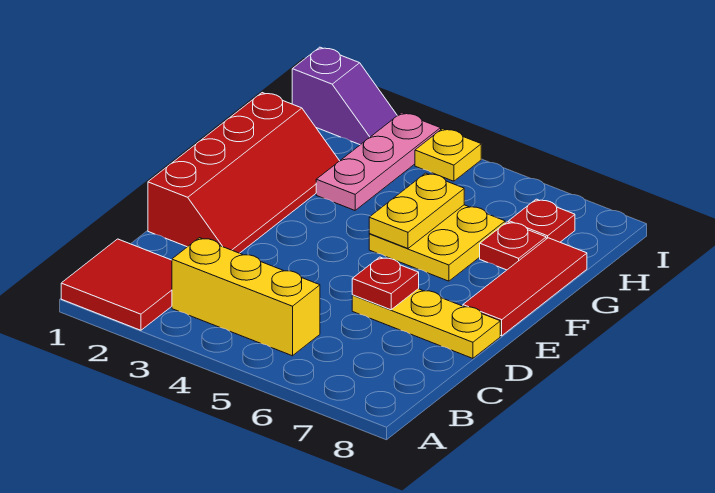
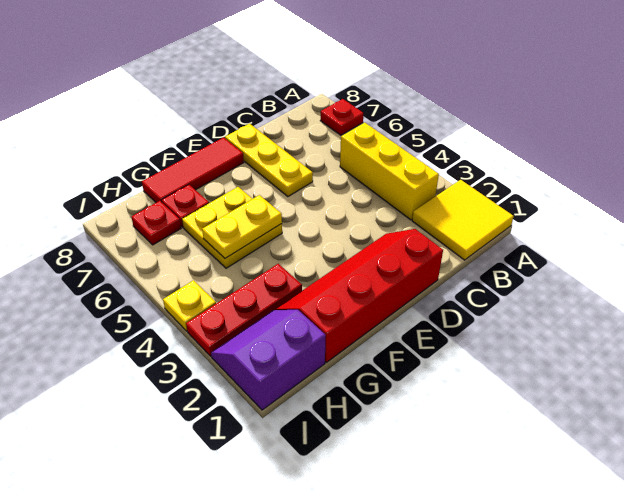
red 2x2 tile [61,239,172,330] -> yellow 2x2 tile [412,180,514,260]
red 1x1 plate [352,257,419,310] -> red 1x1 plate moved to [320,99,363,135]
pink 1x3 plate [316,113,441,210] -> red 1x3 plate [186,264,302,356]
purple 1x2 slope [292,47,397,145] -> purple 2x2 slope [211,310,326,410]

